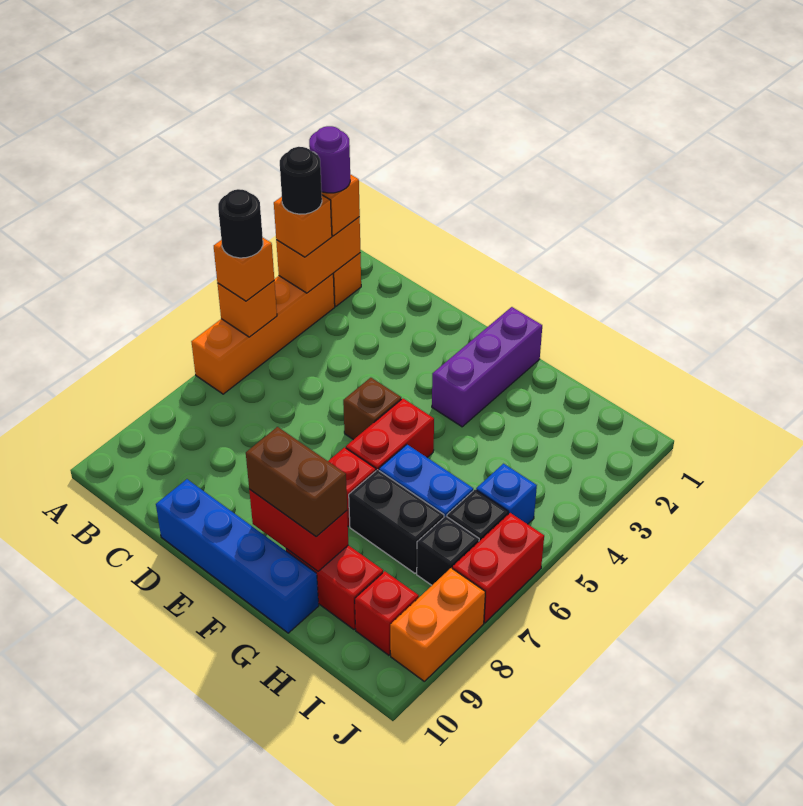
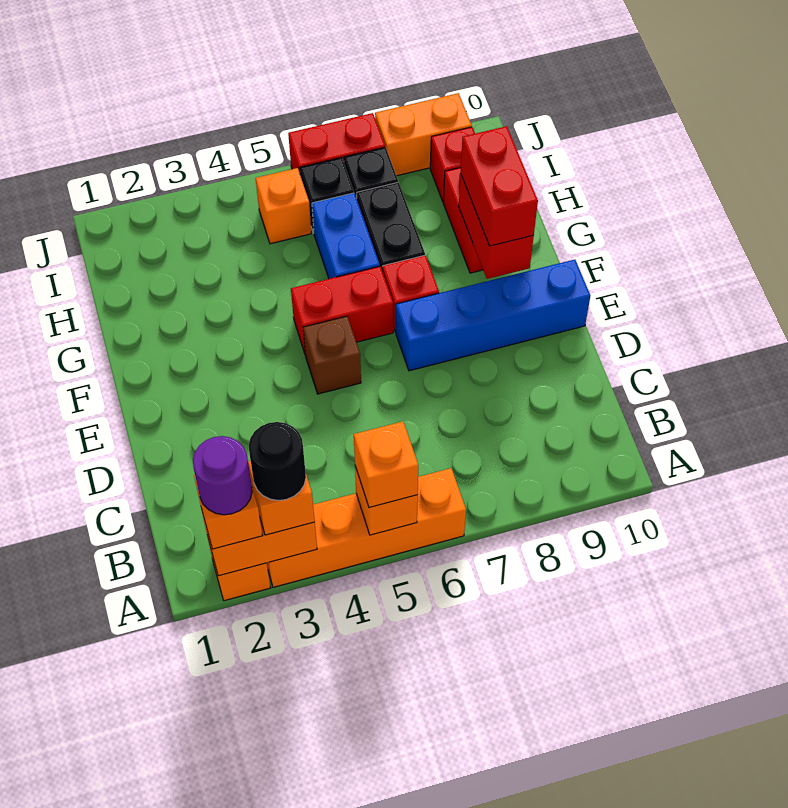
black 1x1 round brick [218,189,263,258] -> none
blue 1x4 brick [156,479,319,633] -> blue 1x4 brick turned to [396,260,590,371]
purple 1x3 brick [432,307,542,427] -> none
brown 1x2 brick [246,427,347,537] -> red 1x2 brick [461,126,538,246]
blue 1x1 brick [476,464,537,524] -> orange 1x1 brick [256,168,311,244]

